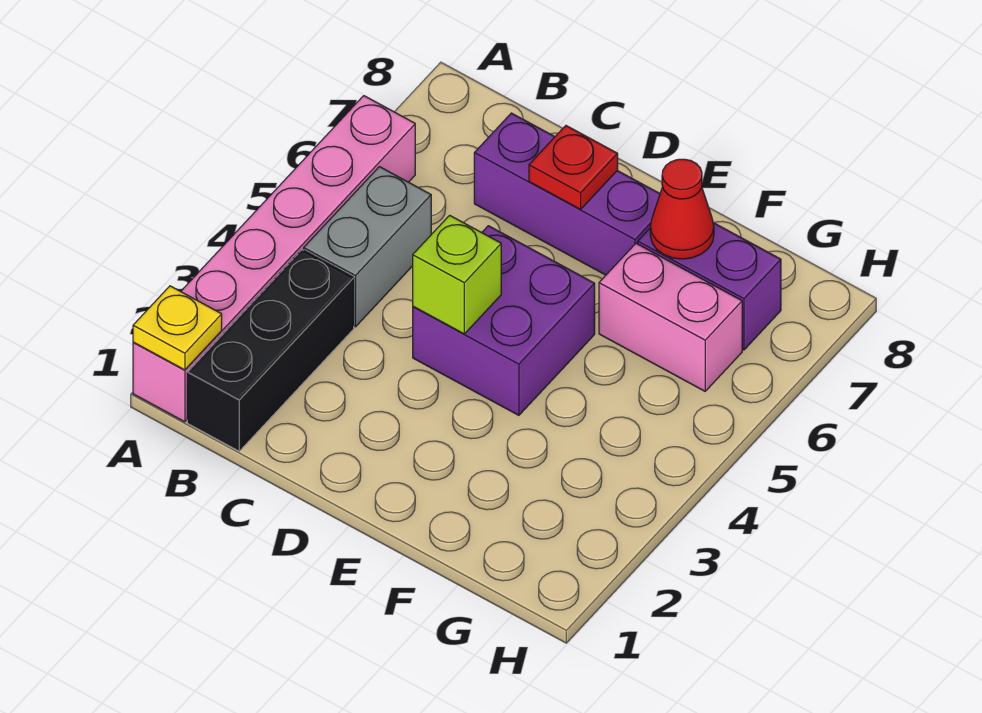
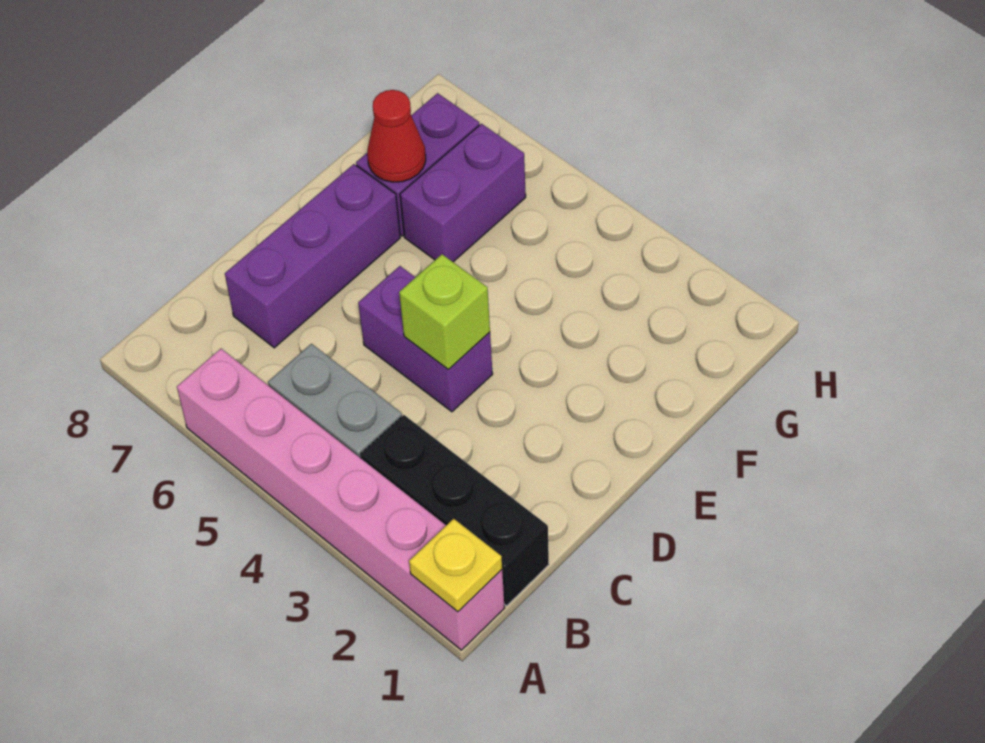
purple 2x2 brick [413,226,595,415] -> purple 1x2 brick [358,266,493,412]
red 1x1 plate [529,126,618,209] -> none
pink 1x2 brick [599,243,742,391] -> purple 1x2 brick [400,124,526,262]

